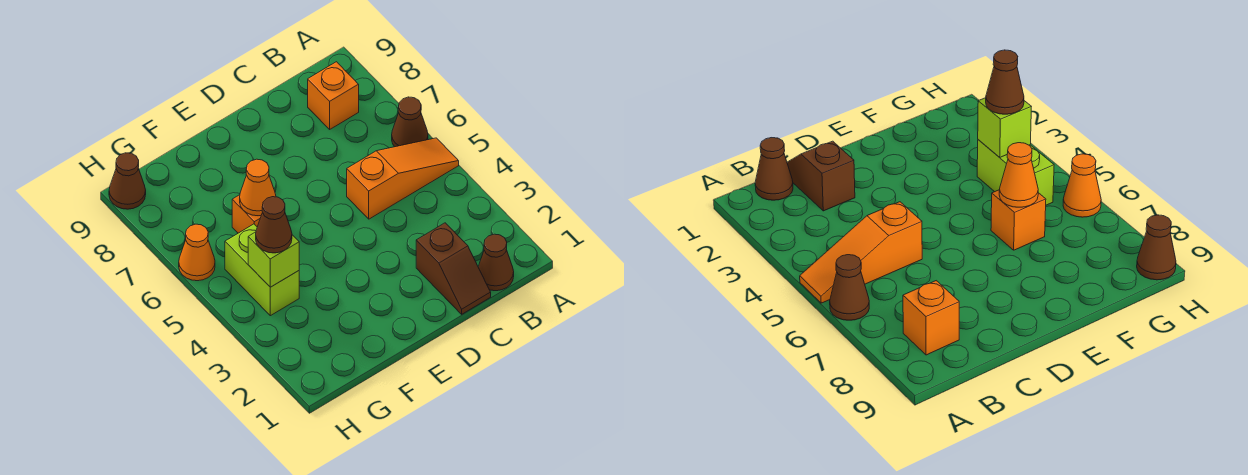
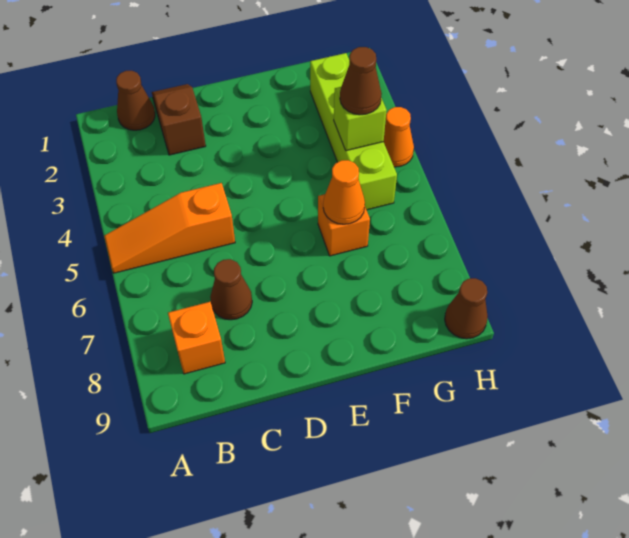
brown 1x1 cone [392,97,428,147] -> brown 1x1 cone moved to [210,259,252,320]
lime 1x2 brick [225,224,299,316] -> lime 1x4 brick [310,53,397,210]
orange 1x1 cone [179,224,215,281] -> orange 1x1 cone moved to [384,107,414,167]

